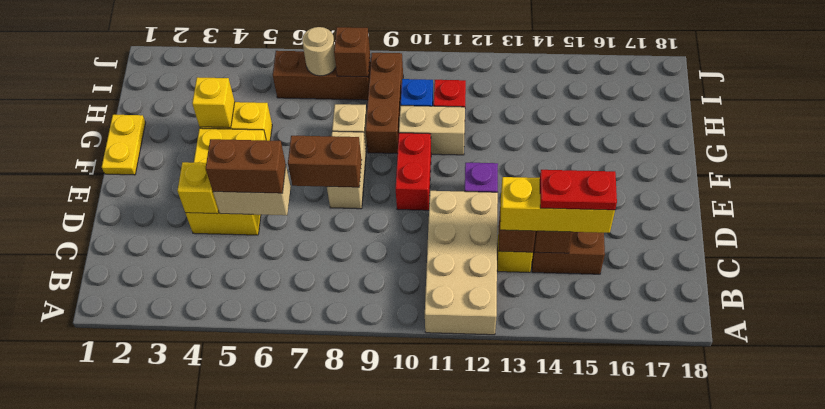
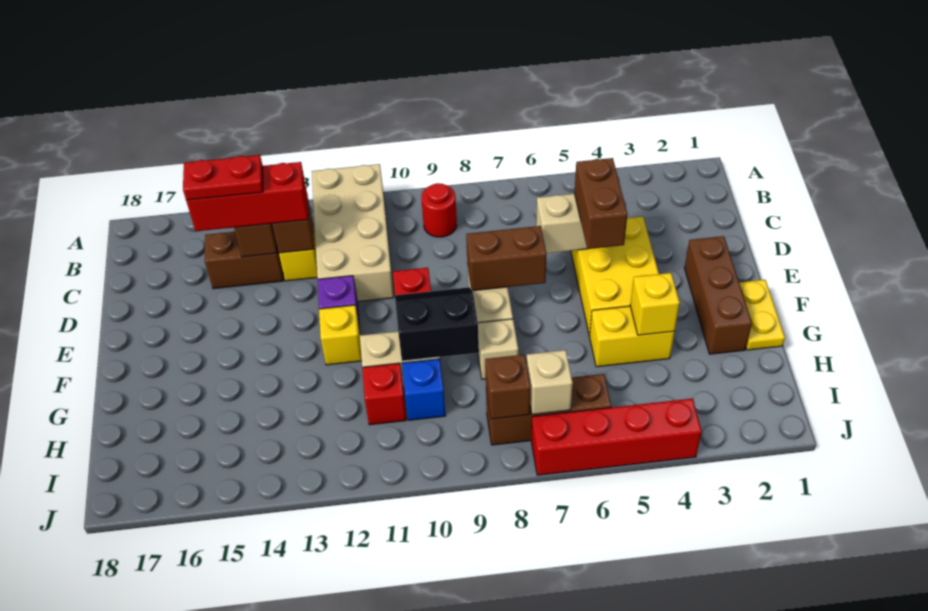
none -> red 1x1 round brick [421,183,457,237]
yellow 1x3 brick [500,177,615,233] -> red 1x3 brick [186,162,308,231]
yellow 1x1 brick [177,162,219,214] -> yellow 1x1 brick moved to [319,305,362,365]
brown 1x2 brick [206,139,286,193] -> brown 1x2 brick turned to [574,158,627,249]
none -> black 2x2 slope [395,287,479,361]
brown 1x3 brick [366,53,403,154] -> brown 1x3 brick moved to [685,236,752,354]
tan 1x1 round brick [302,27,336,76] -> tan 1x1 brick [526,350,573,415]
none -> red 1x4 brick [531,398,702,475]

